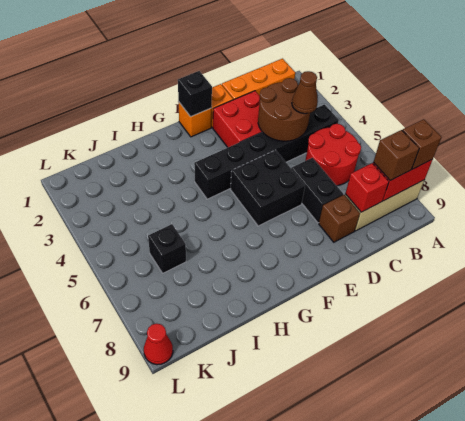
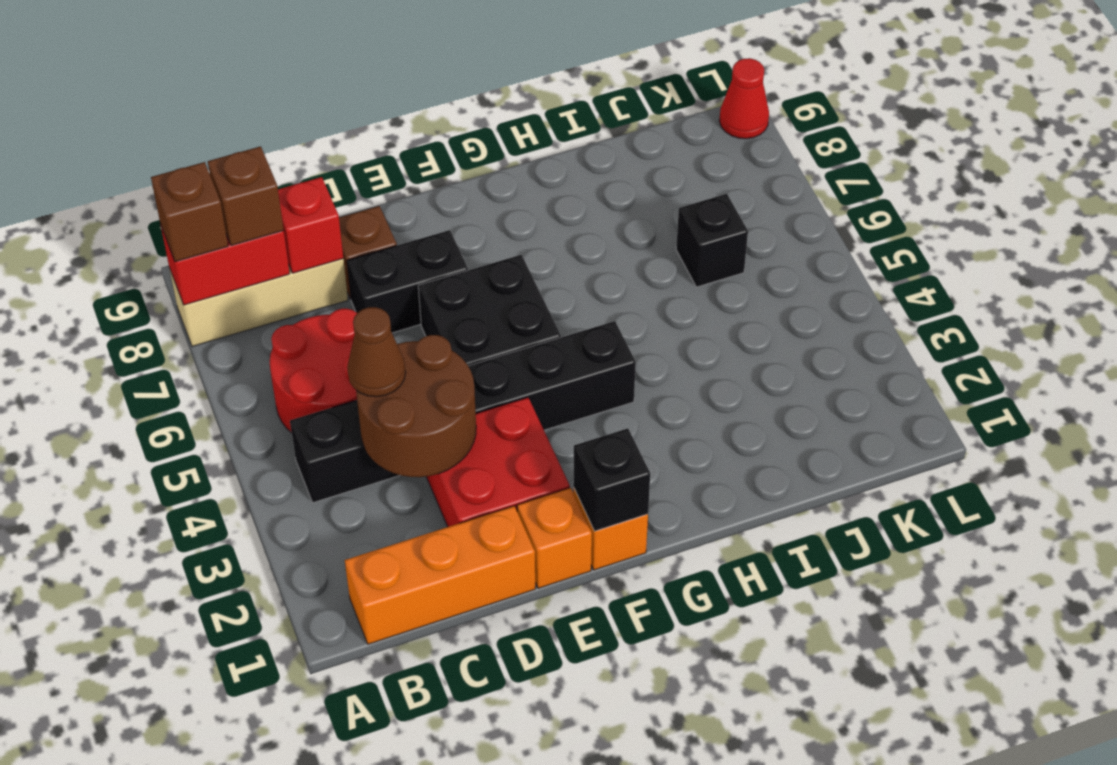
black 1x2 brick [291,158,343,223] -> black 1x2 brick turned to [347,230,468,333]

